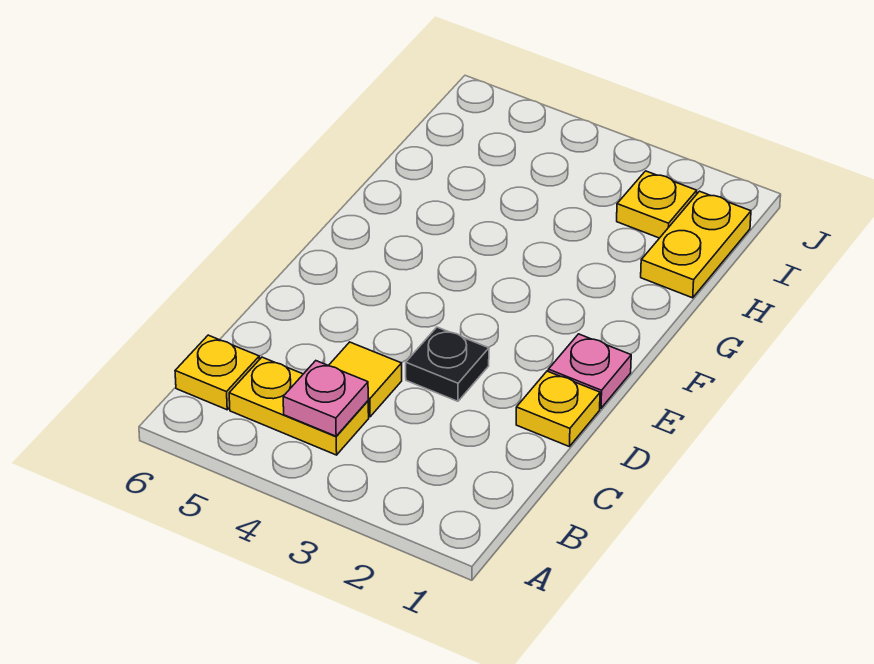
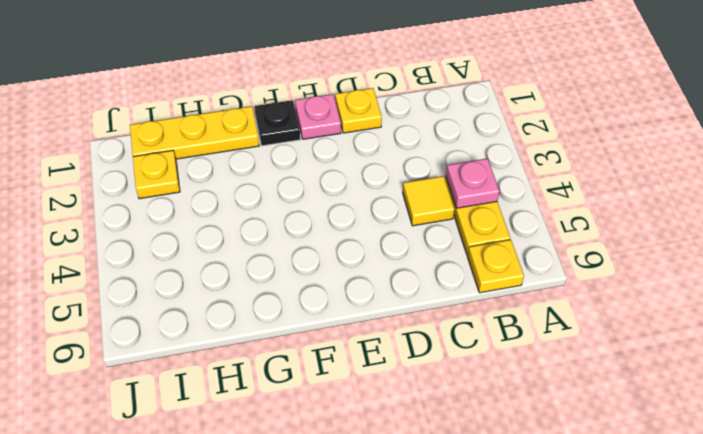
black 1x1 plate [406,327,489,401] -> black 1x1 plate moved to [254,100,300,146]
yellow 1x2 plate [641,191,751,298] -> yellow 1x3 plate [130,106,259,159]

